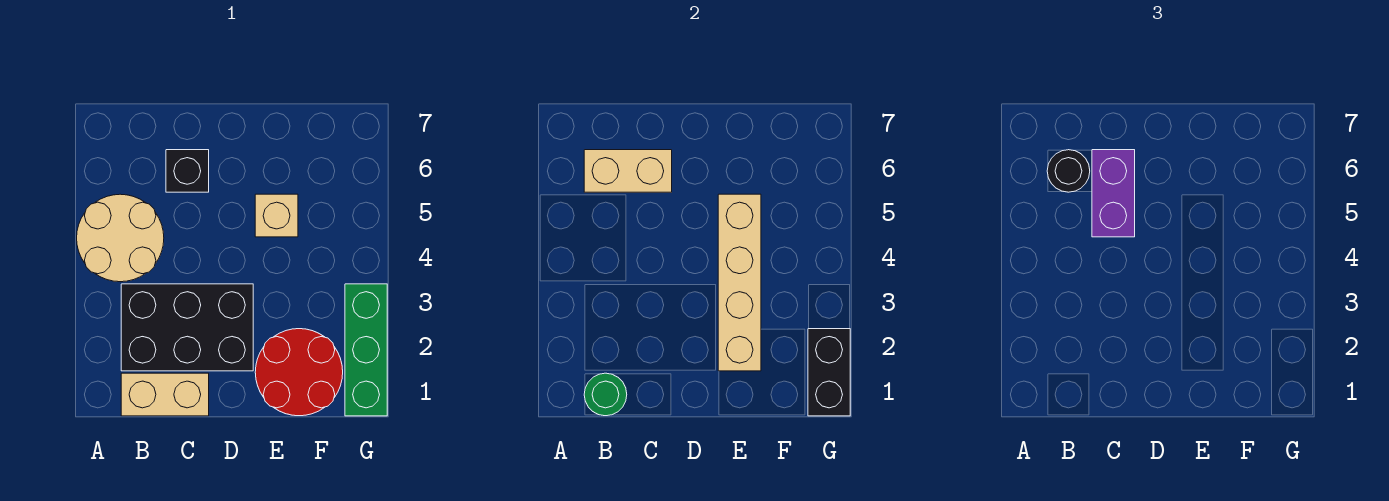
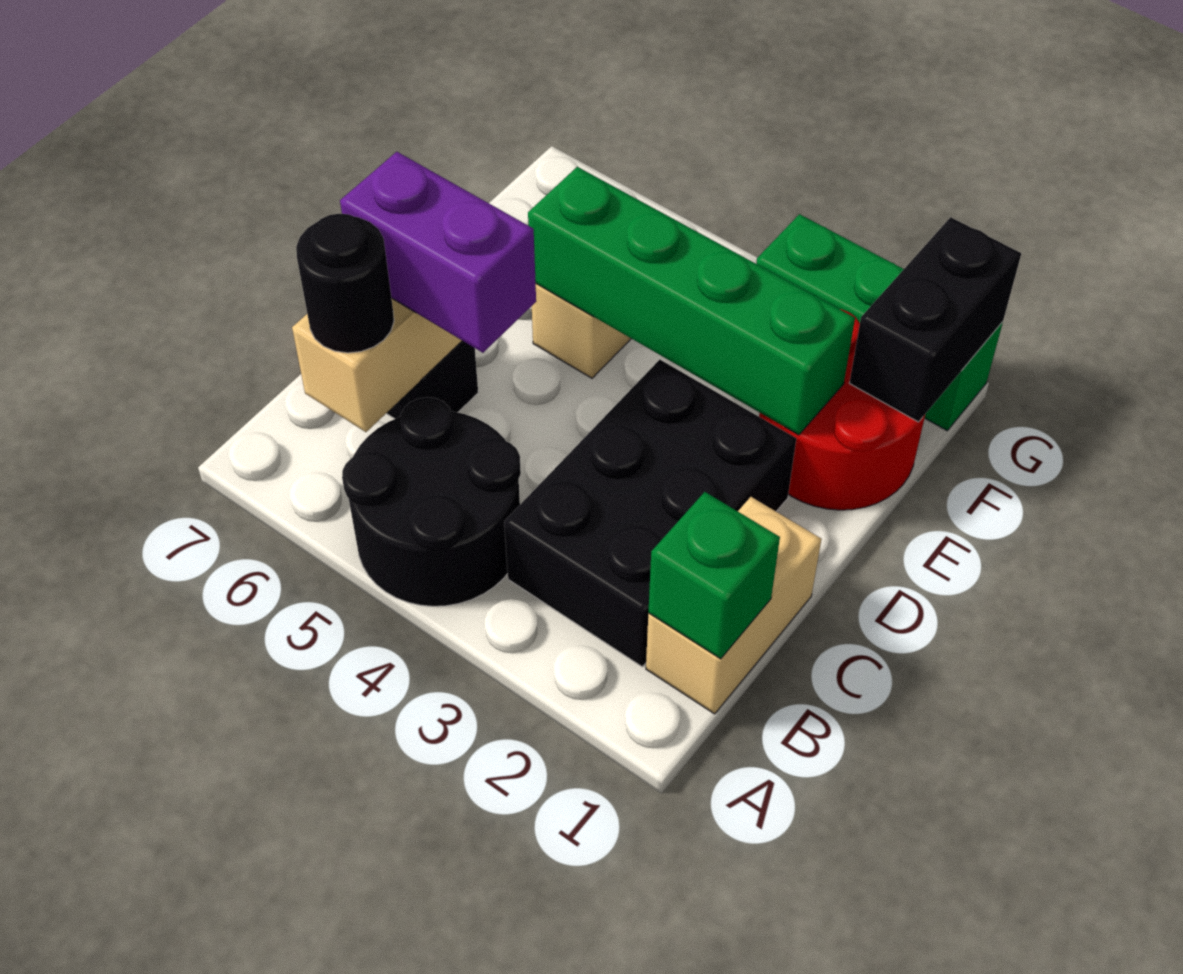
tan 2x2 round brick [77,194,164,282] -> black 2x2 round brick [342,397,521,606]
green 1x1 round brick [584,373,627,416] -> green 1x1 brick [648,492,780,659]
tan 1x4 brick [718,194,761,371] -> green 1x4 brick [528,167,855,435]
black 1x2 brick [808,329,850,416] -> black 1x2 brick turned to [850,217,1021,422]

